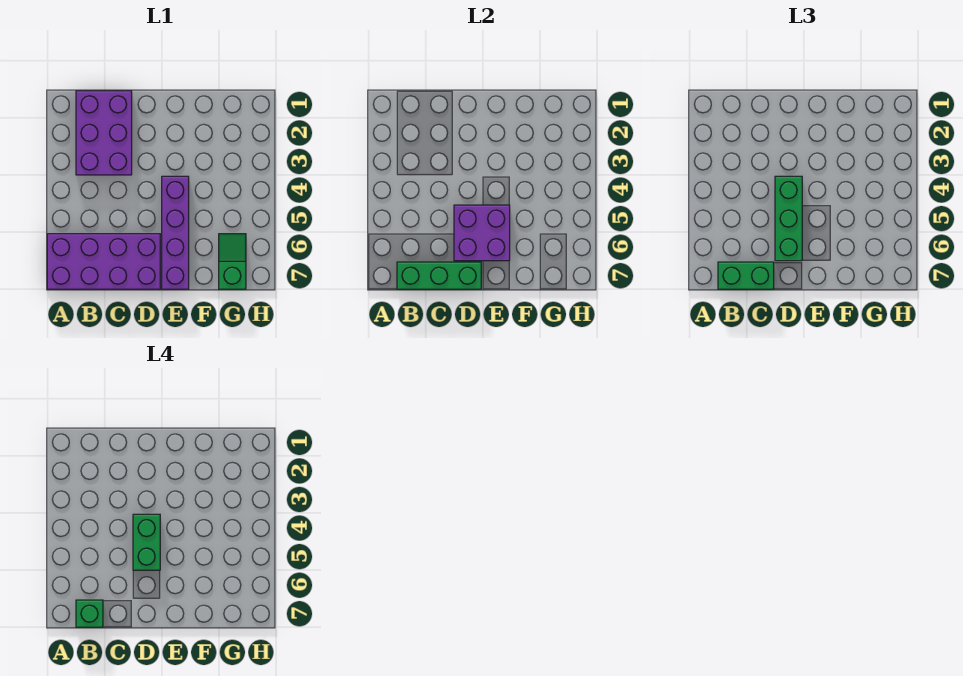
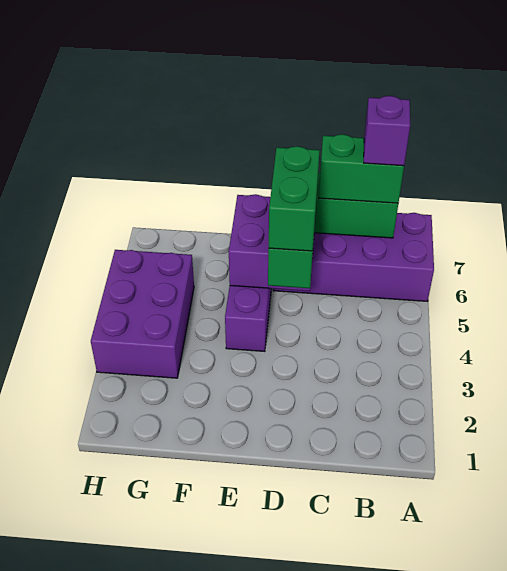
purple 2x3 brick [76,91,132,175] -> purple 2x3 brick moved to [91,250,194,378]
green 1x1 brick [76,600,103,627] -> purple 1x1 brick [364,96,410,166]
green 1x2 slope [219,234,246,289] -> none

